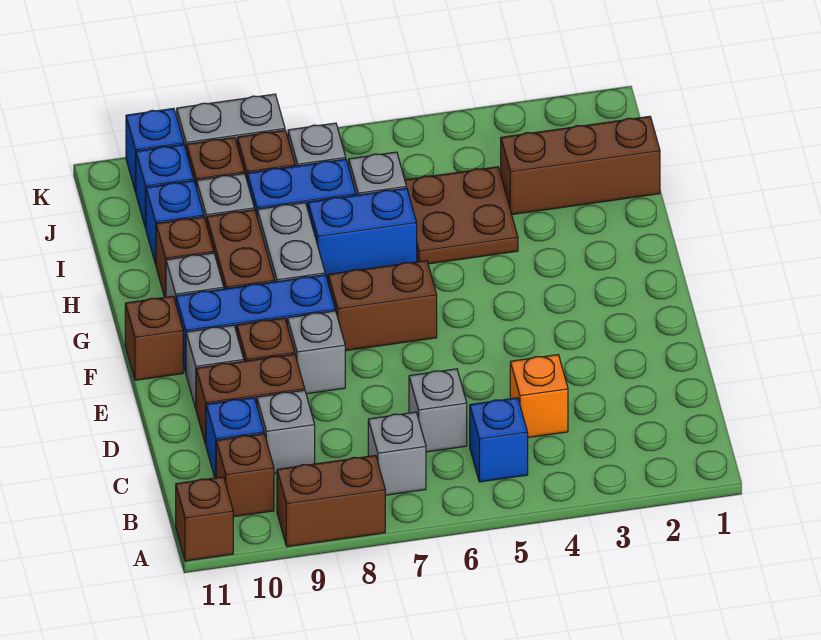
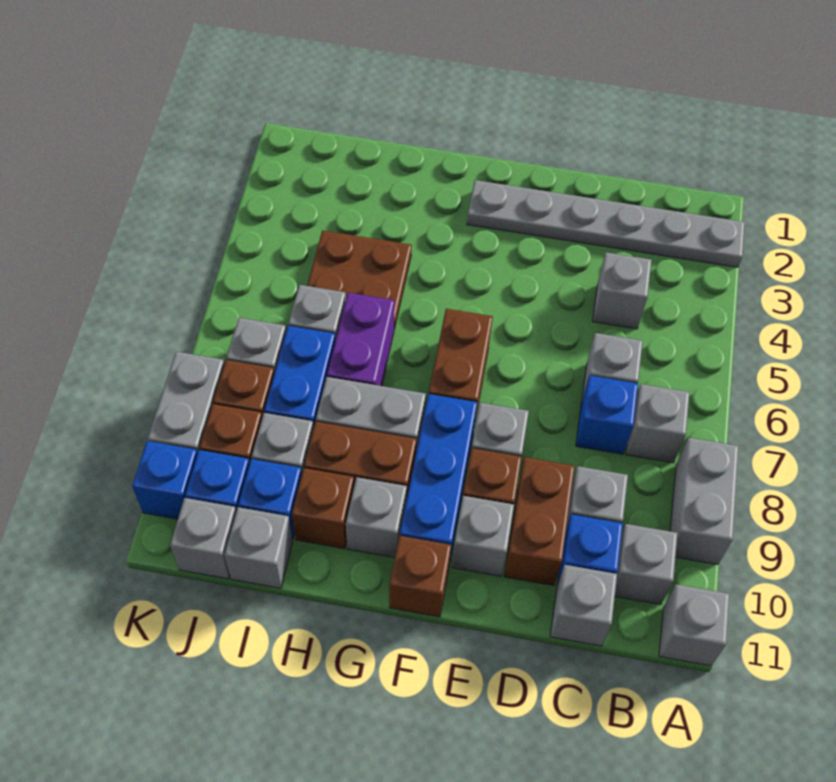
none -> grey 1x6 plate [467,180,745,267]
brown 1x2 brick [277,455,385,547] -> grey 1x2 brick [670,437,739,565]
brown 1x1 brick [176,477,233,561] -> grey 1x1 brick [659,584,729,666]
blue 1x1 brick [470,398,528,482] -> blue 1x1 brick moved to [576,376,638,454]
brown 1x1 brick [216,434,274,517] -> grey 1x1 brick [615,524,677,605]
orange 1x1 brick [510,355,568,438] -> grey 1x1 brick [592,252,652,329]
none -> grey 1x1 brick [550,565,617,646]
blue 1x2 brick [308,188,417,278] -> purple 1x2 brick [327,293,394,386]
brown 1x3 brick [501,116,660,215] -> none
none -> grey 1x1 brick [224,507,293,588]
none -> grey 1x1 brick [170,498,236,579]

